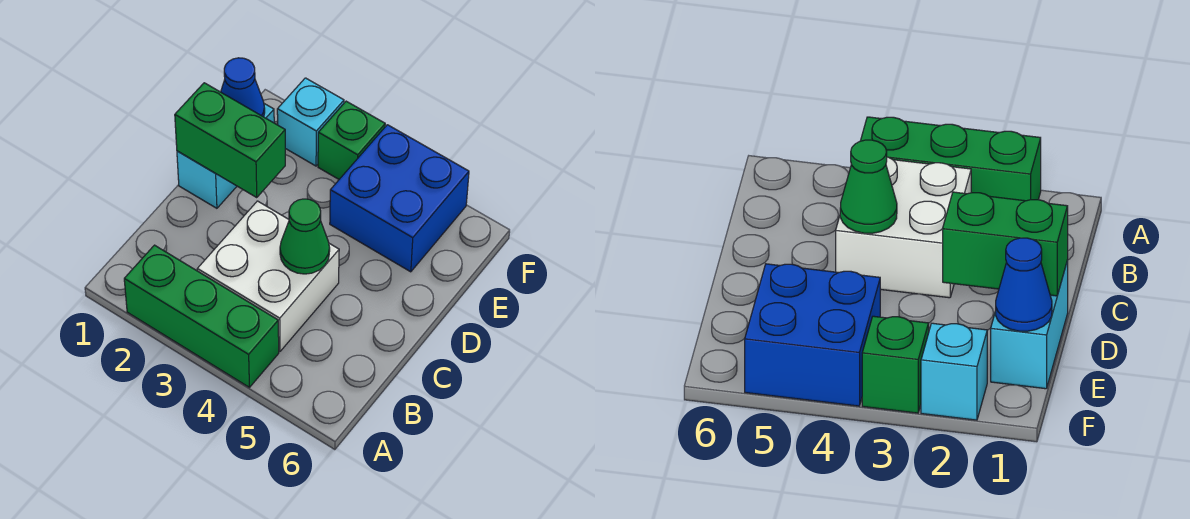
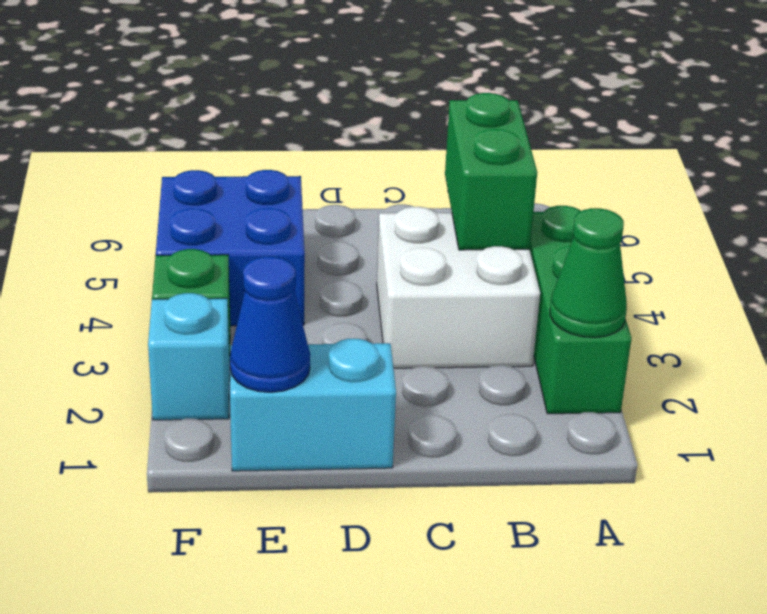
green 1x1 cone [280,199,330,274] -> green 1x1 cone moved to [550,208,627,338]
green 1x2 brick [175,83,285,197] -> green 1x2 brick moved to [445,93,537,250]

